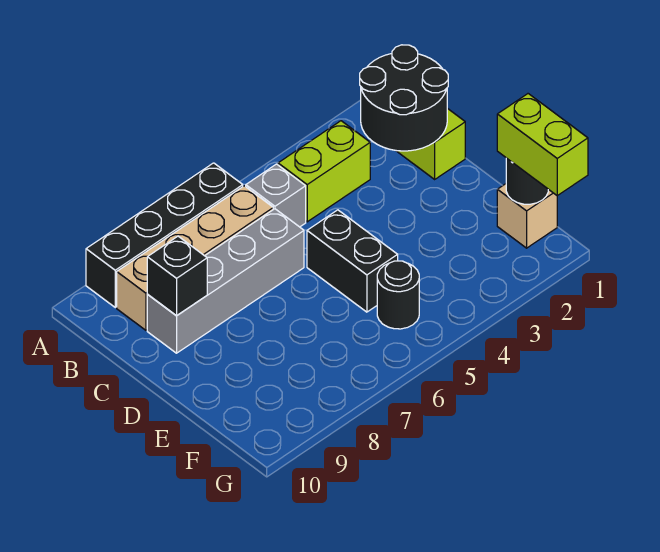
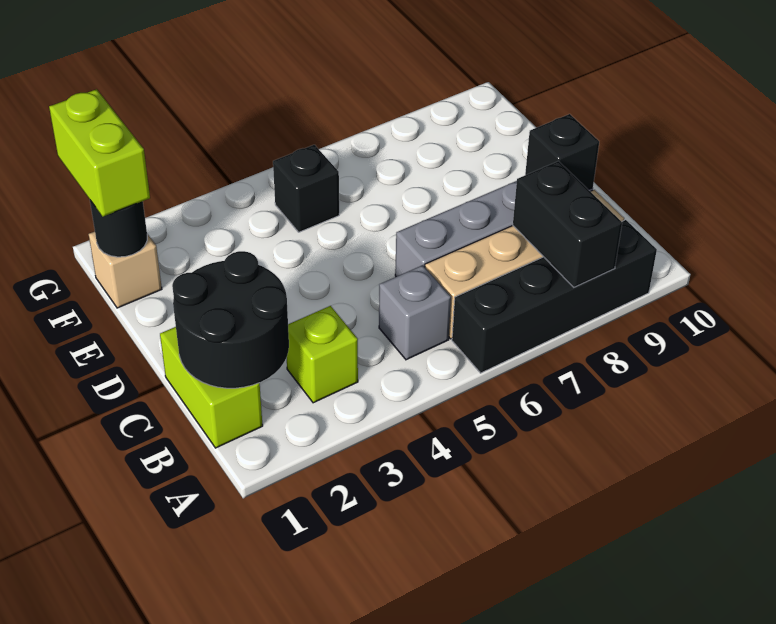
lime 1x2 brick [278,121,370,222] -> lime 1x1 brick [287,306,358,403]
black 1x2 brick [307,210,398,312] -> black 1x2 brick moved to [513,161,622,287]
black 1x1 round brick [377,261,419,329] -> black 1x1 brick [273,145,339,232]

